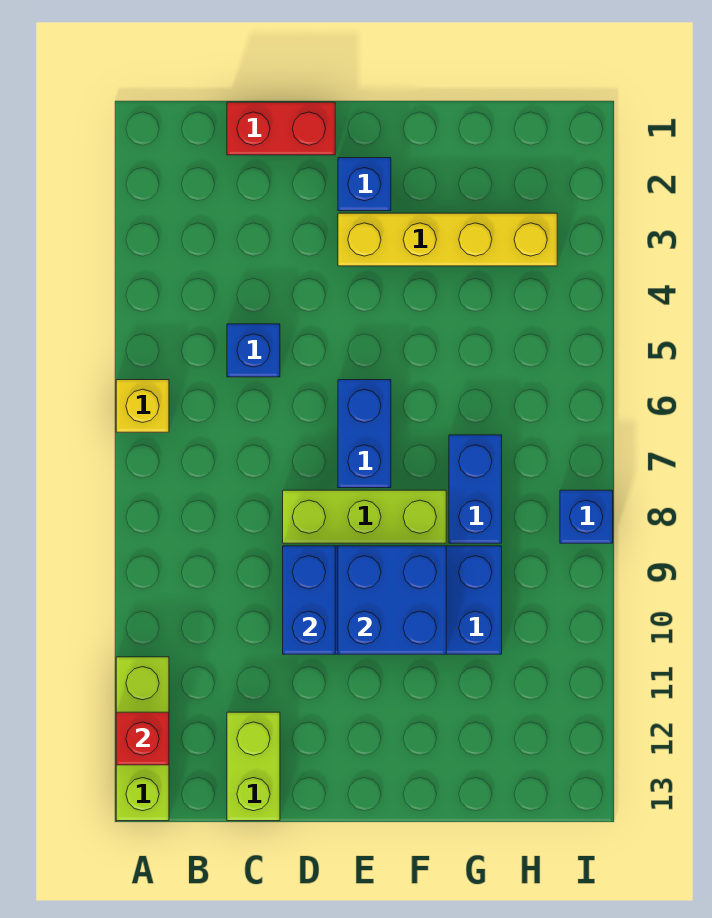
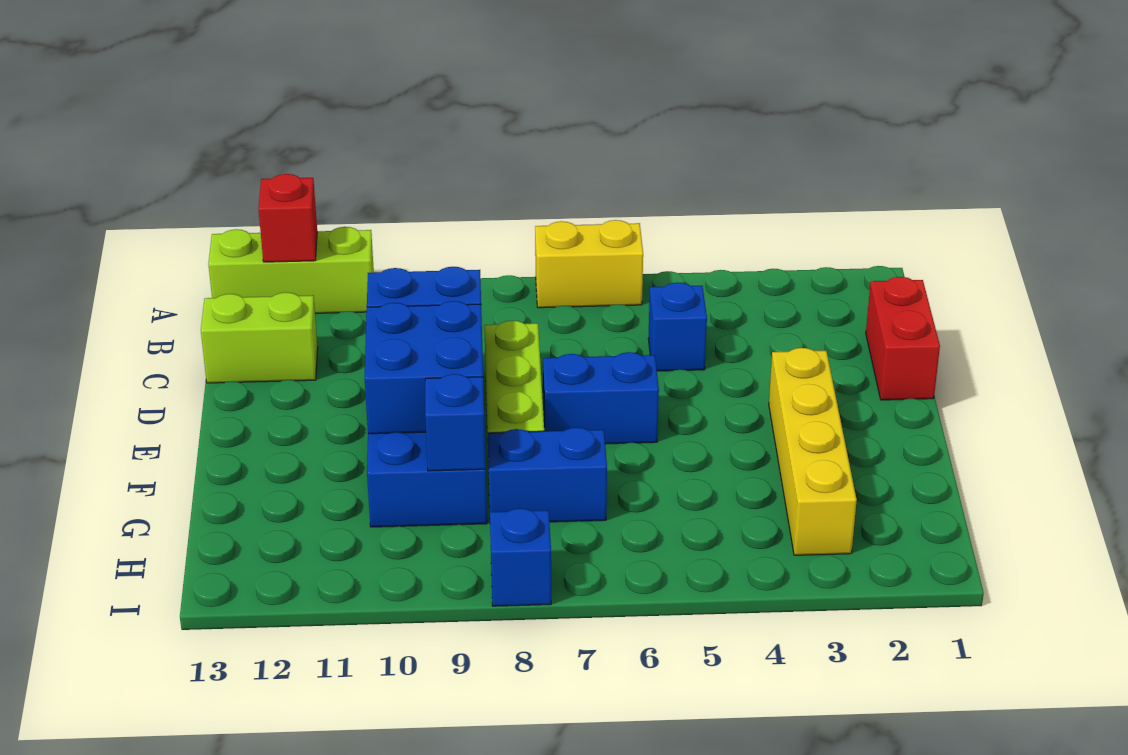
yellow 1x1 brick [116,380,169,432] -> yellow 1x2 brick [535,220,643,308]
blue 1x1 brick [338,158,391,211] -> blue 1x1 brick moved to [425,374,486,471]

